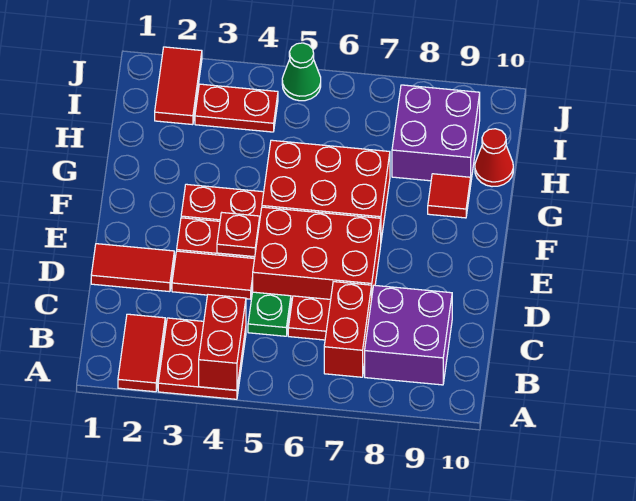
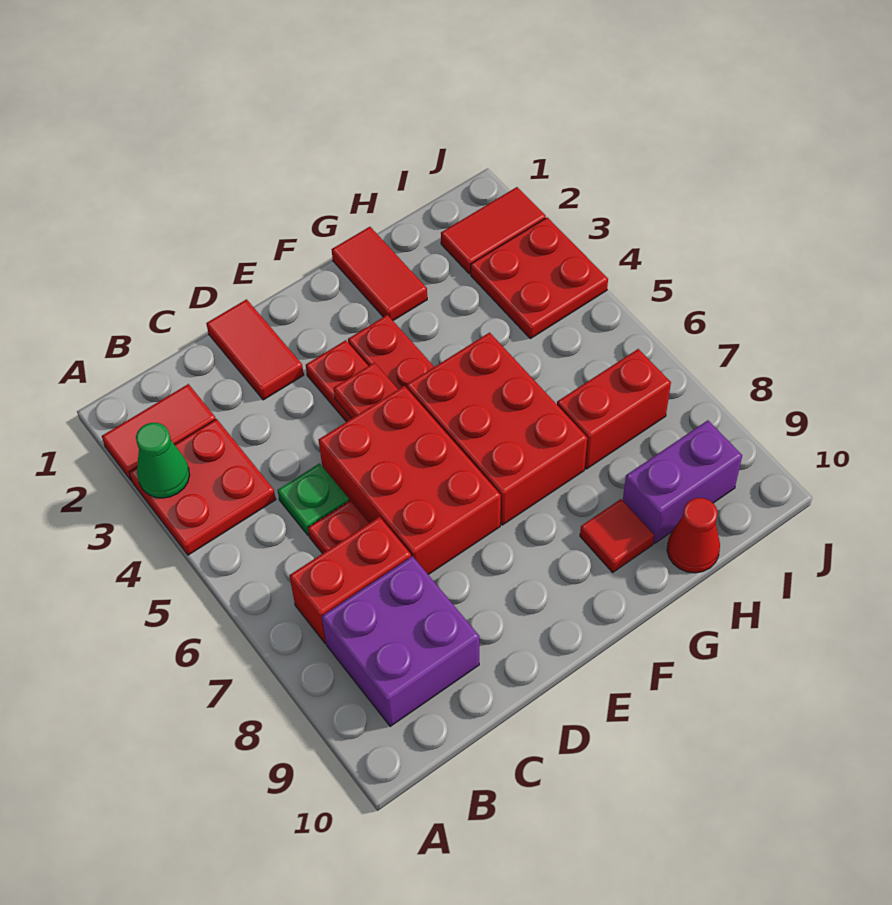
red 1x2 brick [199,295,246,390] -> red 1x2 brick moved to [557,349,671,469]
red 1x2 tile [172,251,254,299] -> red 1x2 tile moved to [332,227,427,320]
purple 2x2 brick [392,85,480,181] -> purple 1x2 brick [623,420,742,543]
red 1x2 plate [195,84,278,132] -> red 2x2 plate [471,217,608,339]
green 1x1 cone [282,43,321,101] -> green 1x1 cone moved to [136,423,190,498]

